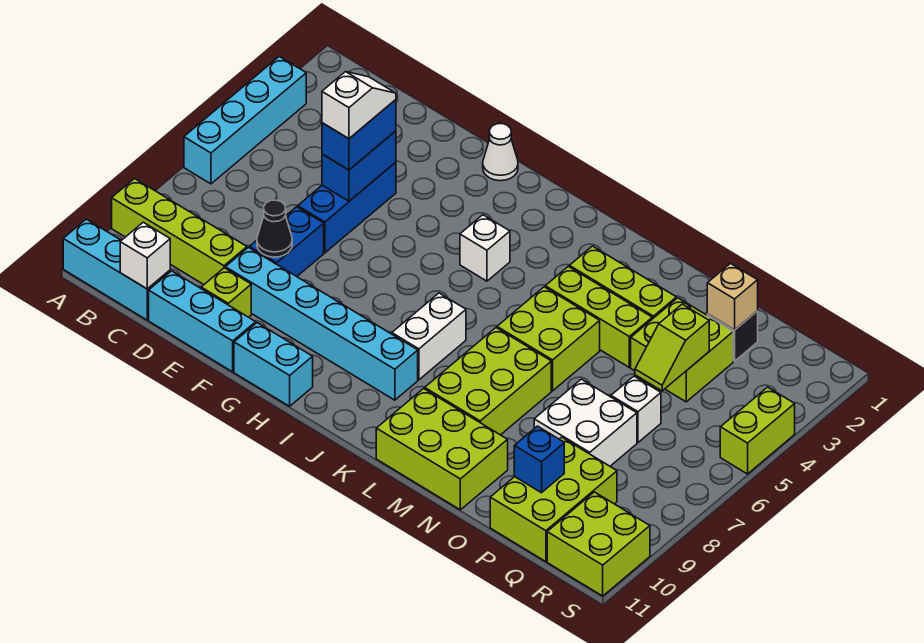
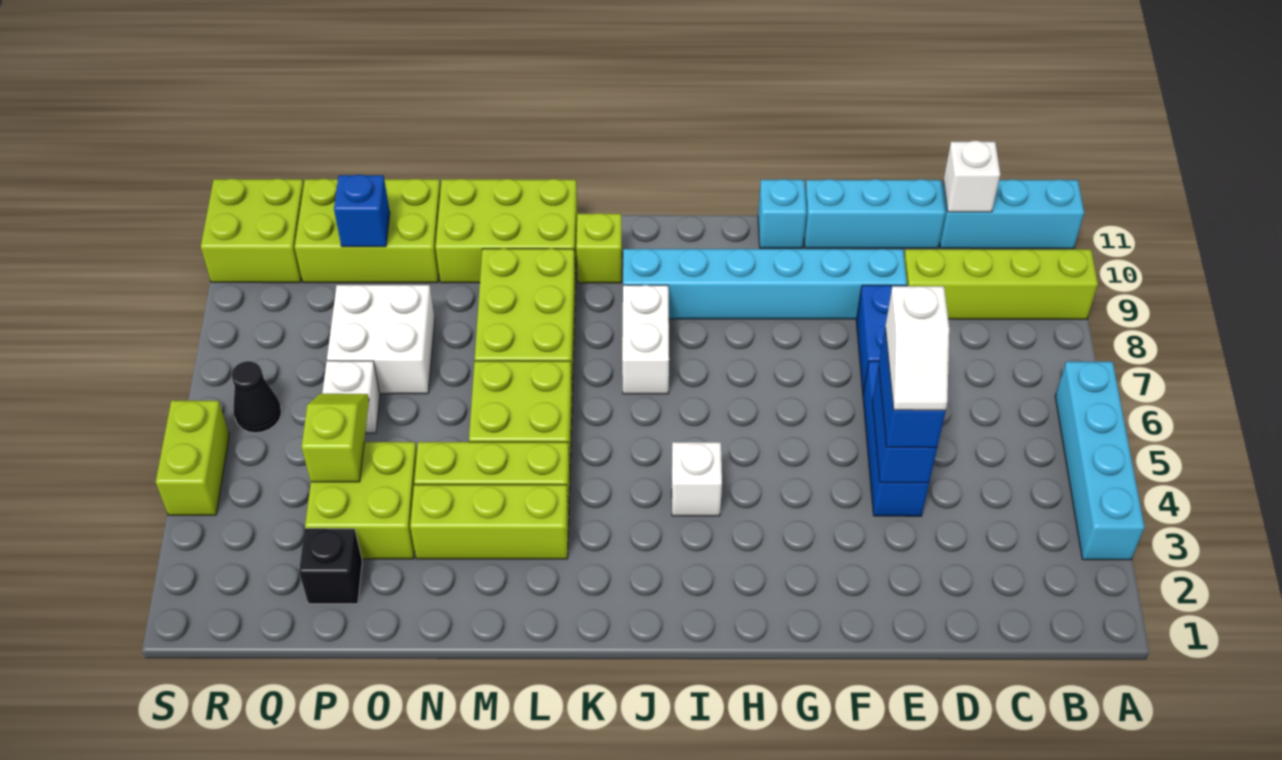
black 1x1 cone [257,200,292,257] -> black 1x1 cone moved to [232,361,281,433]
lime 1x1 brick [201,268,251,317] -> lime 1x1 brick moved to [576,213,622,283]
white 1x1 cone [483,124,518,181] -> none
cyan 1x2 brick [234,323,313,406] -> cyan 1x1 brick [758,179,807,248]
tan 1x1 brick [707,264,758,330] -> none
lime 2x3 brick [490,437,617,562] -> lime 2x3 brick turned to [295,179,441,283]

